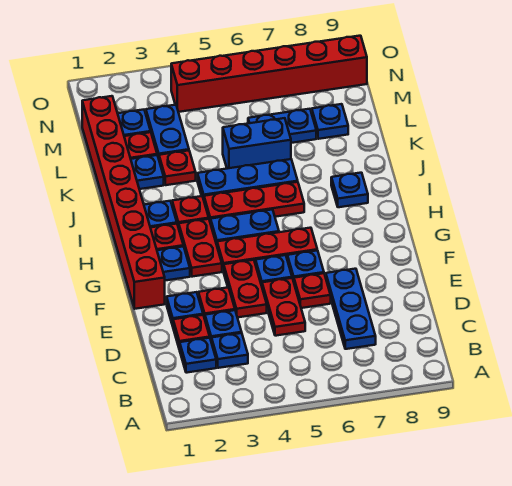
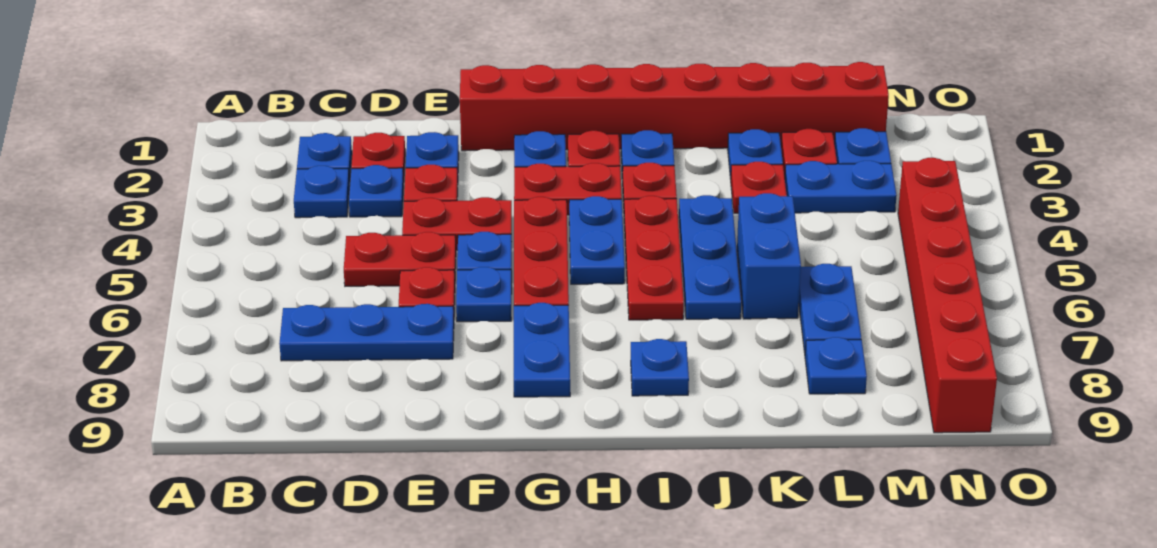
none -> blue 1x2 plate [514,303,570,397]

